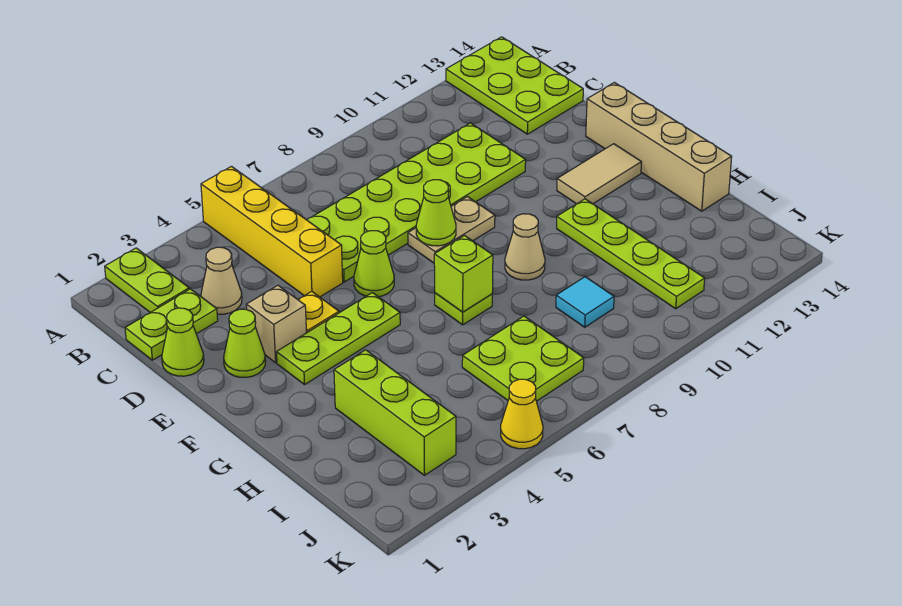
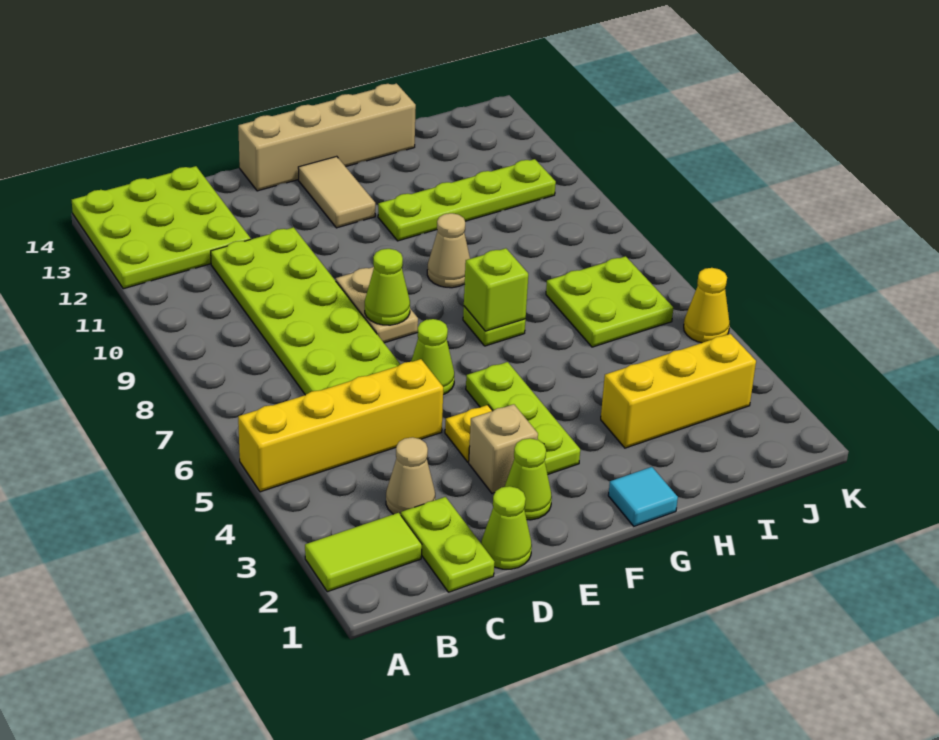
lime 1x2 plate [105,248,189,312] -> lime 1x2 tile [305,513,422,592]
lime 2x3 plate [446,37,583,134] -> lime 3x3 plate [72,166,251,289]
lime 1x3 brick [334,350,456,475] -> yellow 1x3 brick [601,334,756,448]
cyan 1x1 tile [556,277,614,327] -> cyan 1x1 tile moved to [608,467,678,526]

